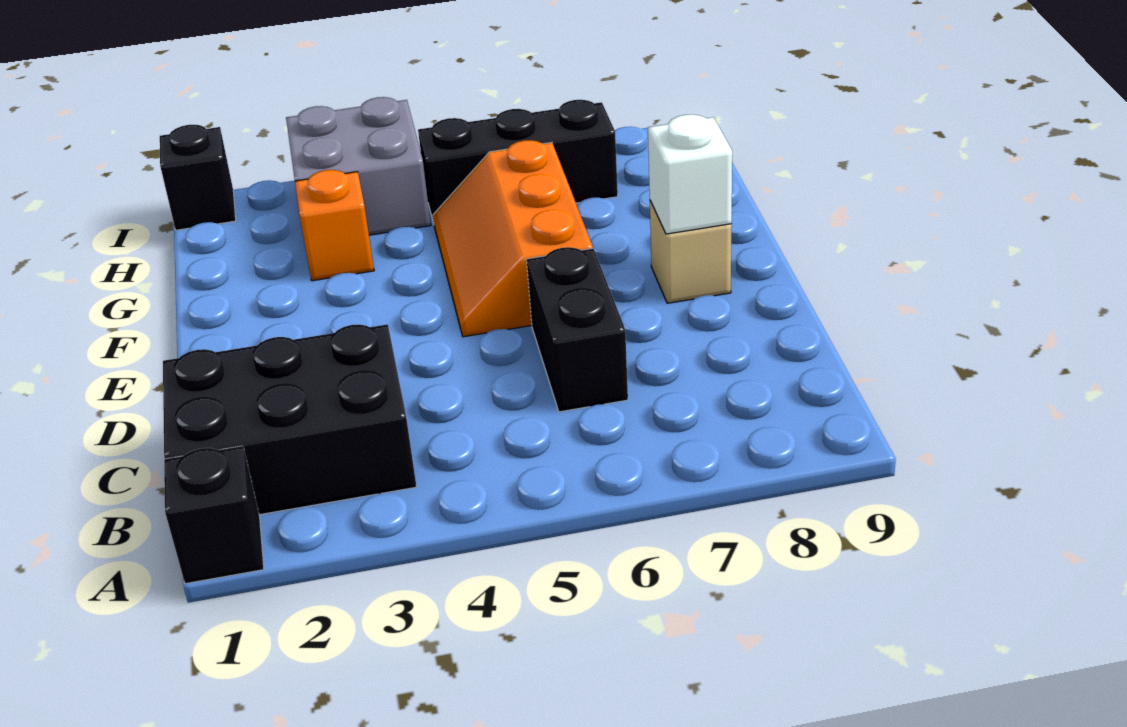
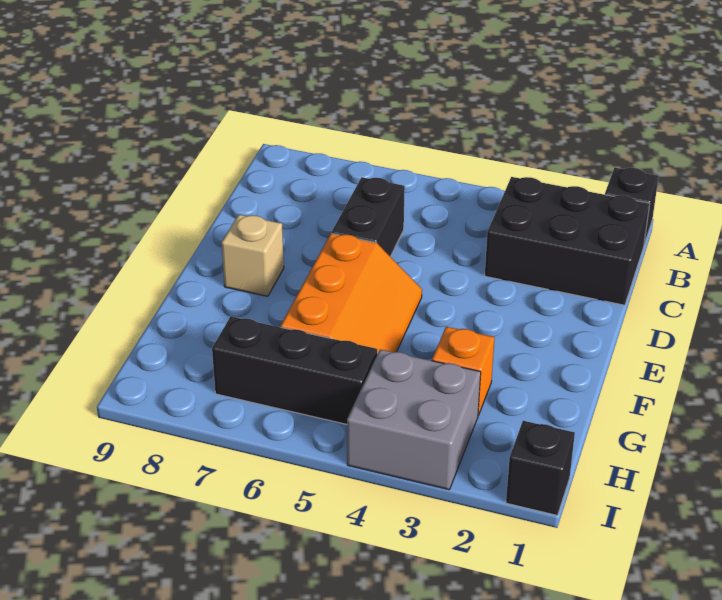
white 1x1 brick [648,114,732,234] -> none

